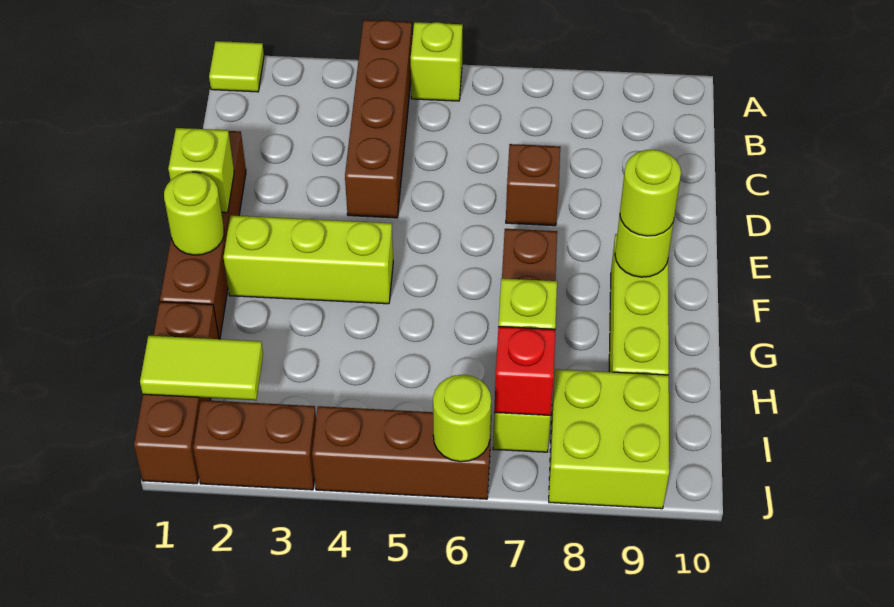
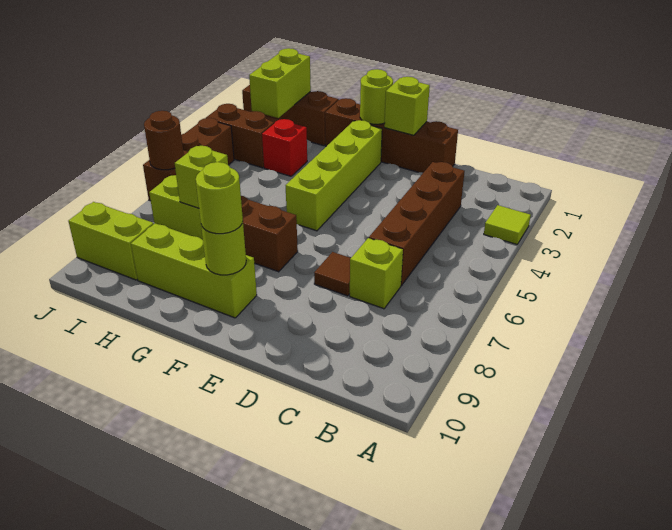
lime 1x1 tile [209,41,264,92] -> lime 1x1 tile moved to [484,205,531,244]
brown 1x4 brick [345,20,412,218] -> brown 1x4 brick turned to [369,162,465,285]
lime 1x1 brick [411,22,463,101] -> lime 1x1 brick moved to [350,238,403,309]
brown 1x1 brick [506,144,560,226] -> brown 1x1 tile [314,252,351,296]
lime 1x3 brick [224,215,393,304] -> lime 1x4 brick [286,120,382,231]
lime 1x2 tile [140,336,263,400] -> lime 1x2 brick [249,48,311,118]
red 1x1 brick [494,327,555,416] -> red 1x1 brick moved to [262,119,307,176]
lime 2x2 brick [549,369,669,509] -> lime 1x2 brick [68,202,154,280]
brown 1x2 brick [193,400,316,490] -> brown 1x2 brick turned to [206,104,278,168]
lime 1x1 round brick [433,375,491,462] -> brown 1x1 round brick [144,111,184,170]

